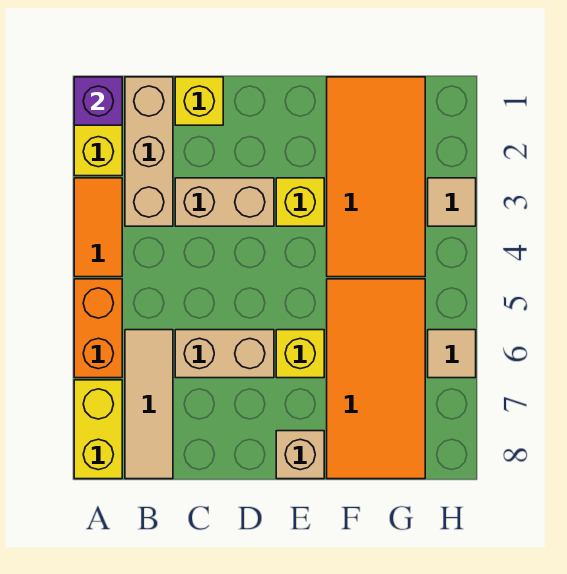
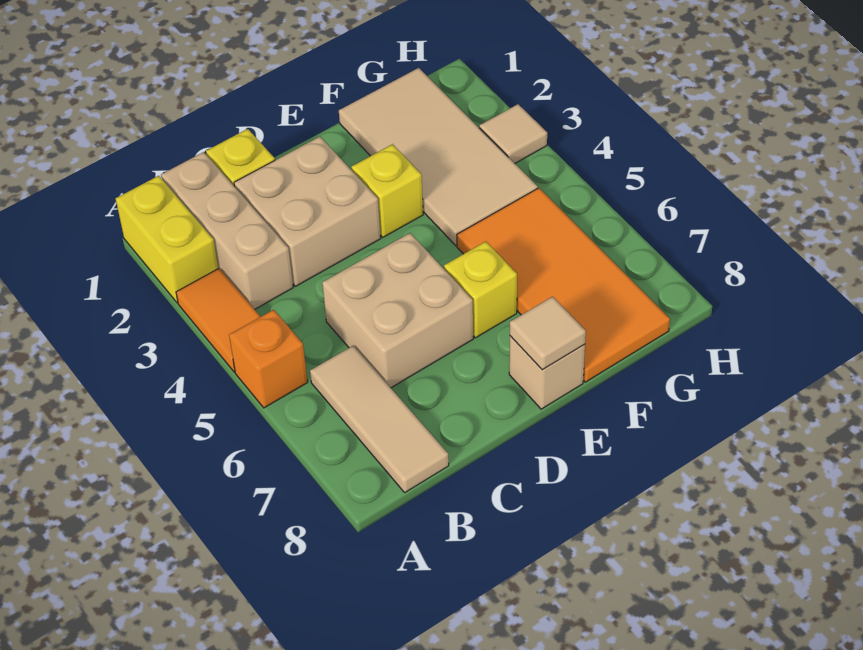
purple 1x1 brick [74,77,122,125] -> none
orange 1x2 brick [74,279,122,378] -> orange 1x1 brick [229,310,308,408]
yellow 1x2 brick [74,380,122,479] -> none
tan 1x2 brick [175,178,274,226] -> tan 2x2 brick [234,137,381,286]
tan 1x2 brick [175,330,274,378] -> tan 2x2 brick [322,233,473,388]
orange 2x4 tile [327,77,425,277] -> tan 2x4 tile [339,68,538,246]
tan 1x1 tile [428,330,476,378] -> tan 1x1 tile moved to [510,297,586,370]

